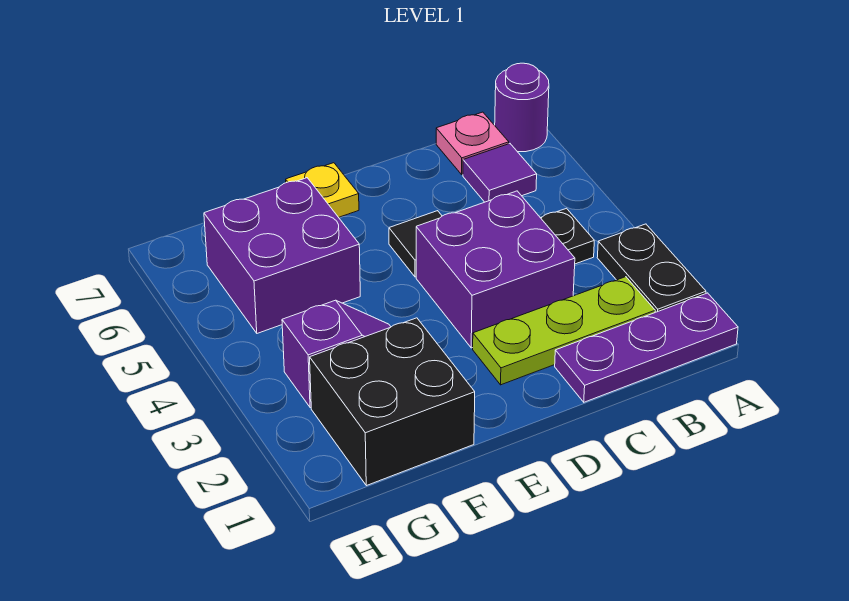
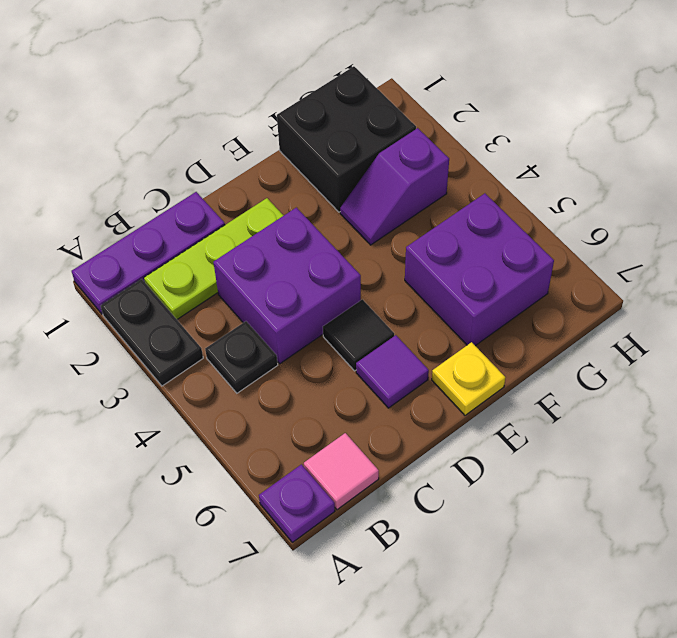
purple 1x1 round brick [495,63,549,152] -> purple 1x1 plate [259,464,335,542]
purple 1x1 tile [463,144,537,202] -> purple 1x1 tile moved to [356,335,429,408]
pink 1x1 plate [436,112,509,175] -> pink 1x1 tile [304,433,379,510]

